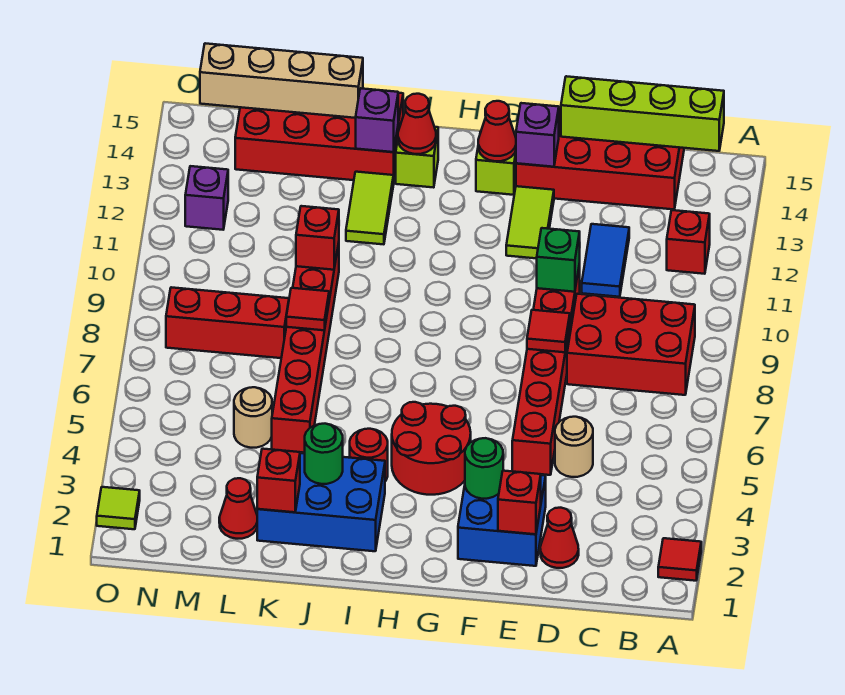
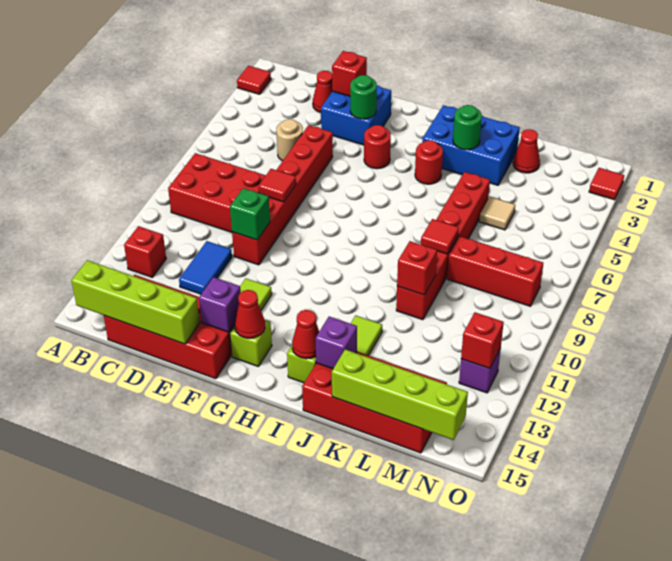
red 2x2 round brick [392,402,471,495] -> red 1x1 round brick [364,125,391,169]
red 1x1 brick [257,449,300,512] -> red 1x1 brick moved to [461,312,504,369]
tan 1x4 brick [200,43,363,118] -> lime 1x4 brick [332,349,468,440]
tan 1x1 round brick [234,387,272,448] -> tan 1x1 tile [479,197,515,230]
lime 1x1 tile [97,487,140,529] -> red 1x1 tile [589,168,624,200]

